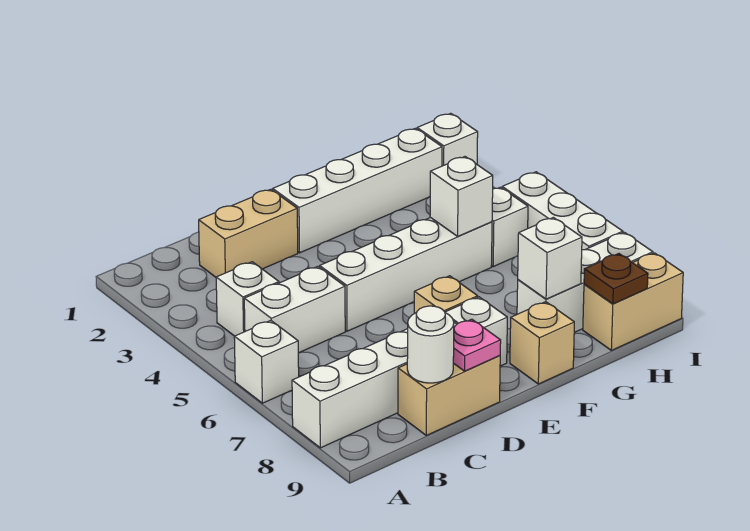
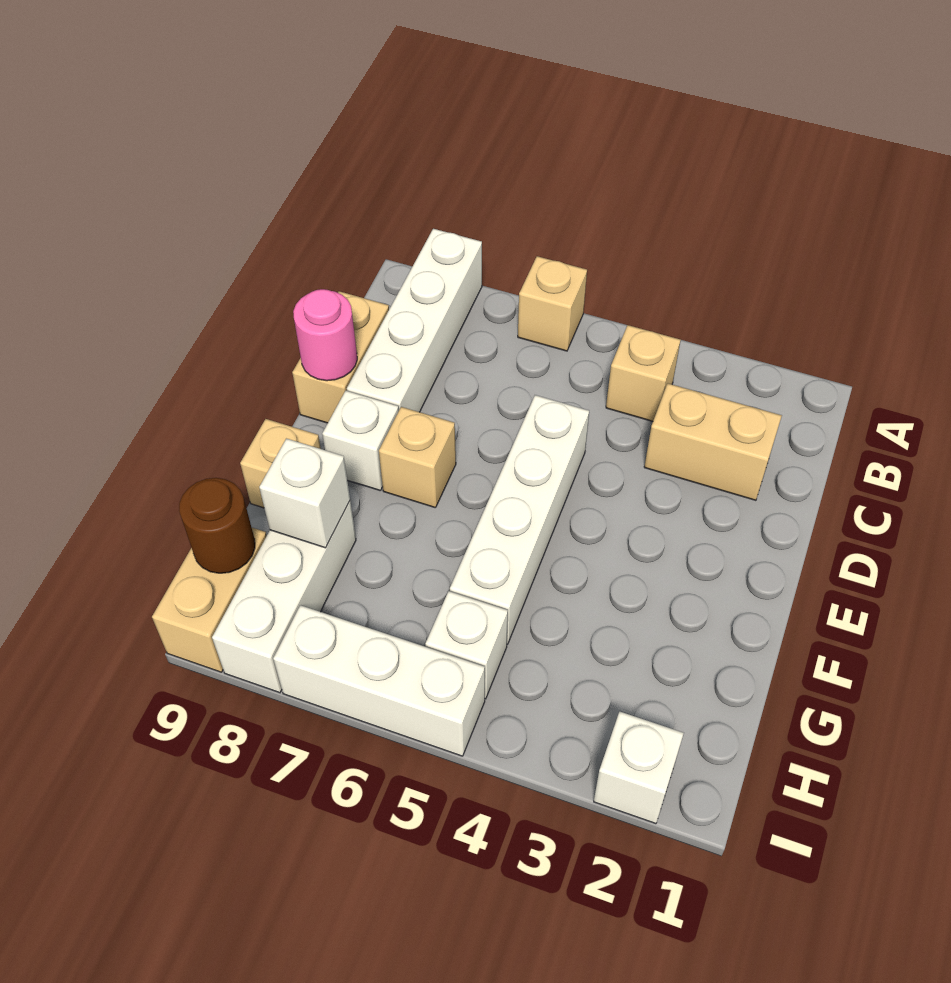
white 1x1 brick [234,320,299,403] -> tan 1x1 brick [518,256,587,351]
white 1x1 brick [216,262,279,336] -> tan 1x1 brick [606,325,681,421]
white 1x2 brick [244,266,345,353] -> none
tan 1x2 brick [199,189,298,277] -> tan 1x2 brick turned to [644,383,782,500]
white 1x1 round brick [407,306,454,383] -> none
pink 1x1 plate [453,319,501,371] -> pink 1x1 round brick [293,289,357,381]
white 1x4 brick [273,128,442,253] -> none
white 1x1 brick [430,157,493,236] -> none
brown 1x1 plate [584,254,648,304] -> brown 1x1 round brick [179,478,255,573]

